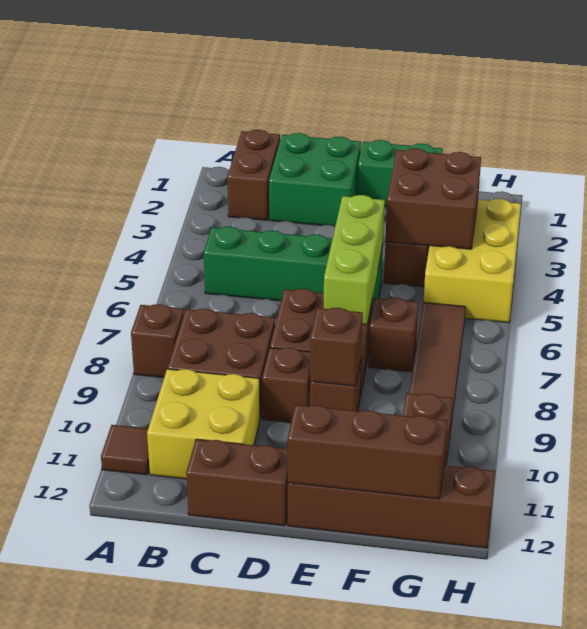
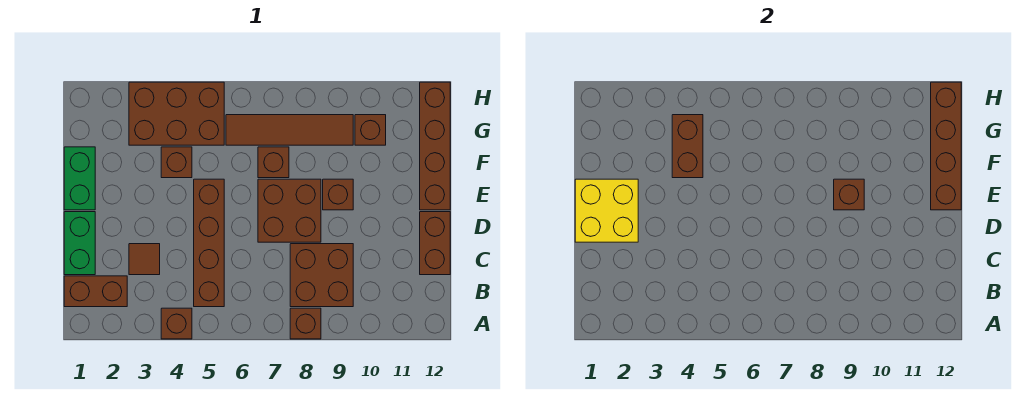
brown 1x1 tile [101,425,149,475] -> brown 1x1 tile moved to [129,244,160,275]
green 1x4 brick [204,226,383,309] -> brown 1x4 brick [194,179,224,307]
yellow 2x2 brick [147,369,260,479] -> yellow 2x2 brick moved to [575,179,638,242]
green 2x2 brick [269,133,361,226] -> green 1x2 brick [64,212,95,275]
brown 1x1 brick [262,348,310,422] -> brown 1x1 brick moved to [161,308,192,339]
lime 1x3 brick [324,195,385,325] -> none
brown 1x3 brick [287,405,447,499] -> brown 1x4 brick [931,82,961,210]
brown 2x2 brick [385,148,481,249] -> brown 1x2 brick [672,115,703,178]
yellow 2x3 brick [424,199,521,323] -> brown 2x3 brick [129,82,224,145]

